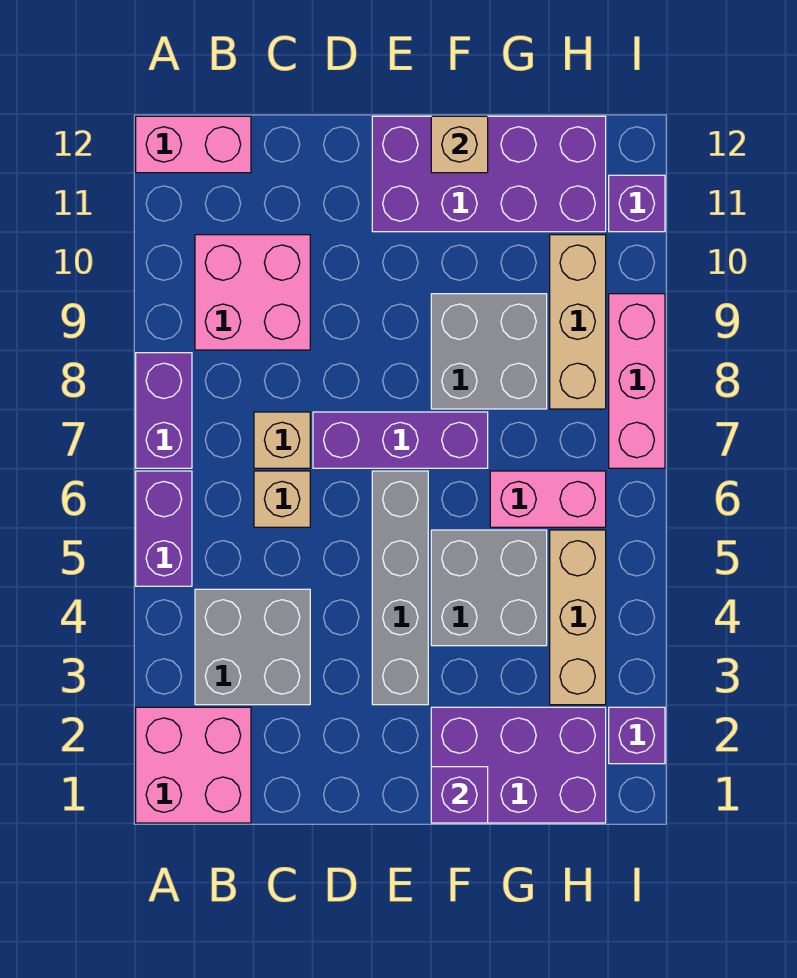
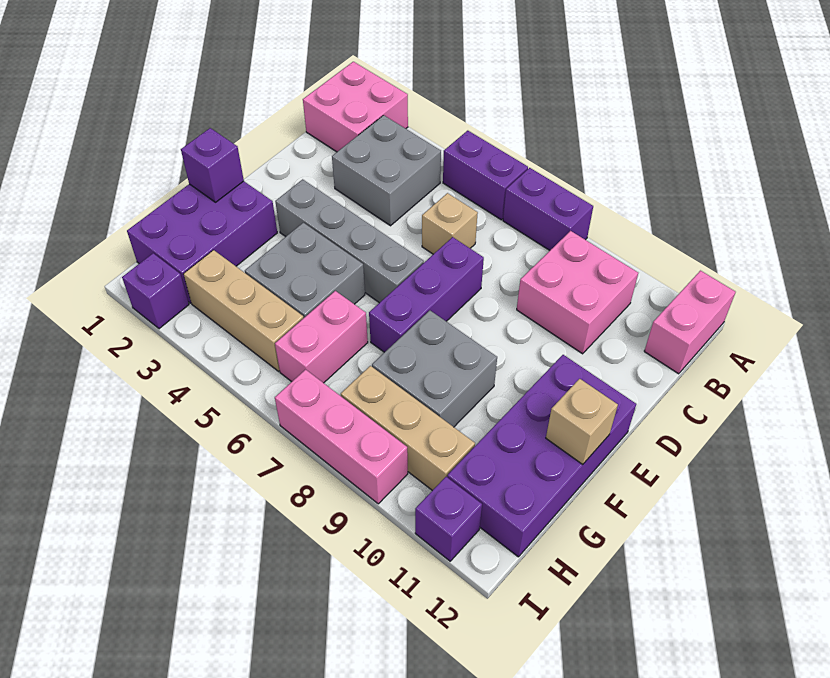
tan 1x1 brick [254,412,310,468] -> none

